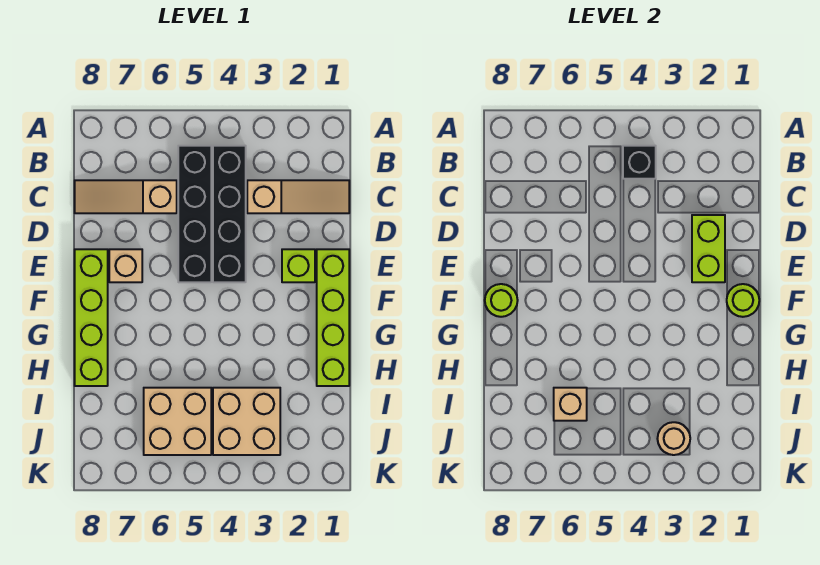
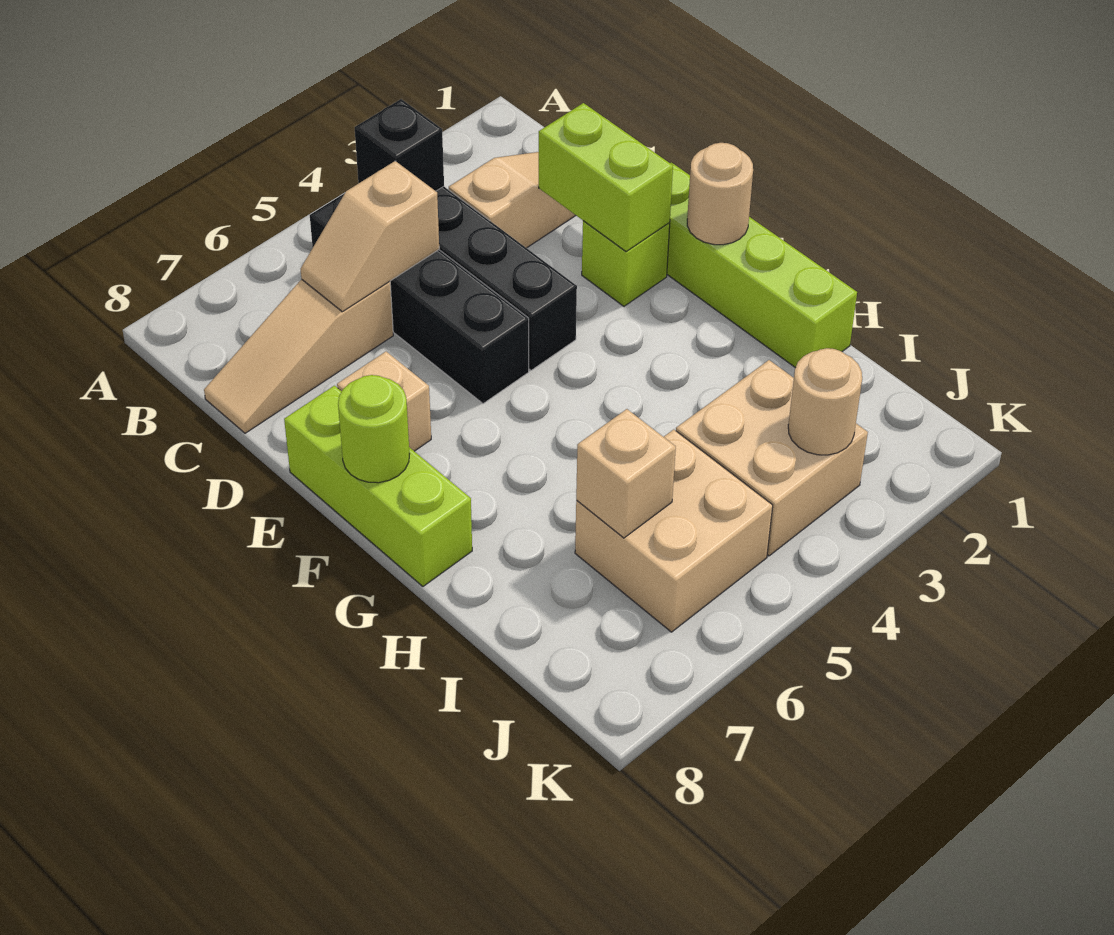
none -> tan 1x2 slope [301,161,439,312]
lime 1x4 brick [75,249,108,386] -> lime 1x3 brick [284,386,472,586]
lime 1x1 round brick [727,284,759,317] -> tan 1x1 round brick [687,143,753,245]

